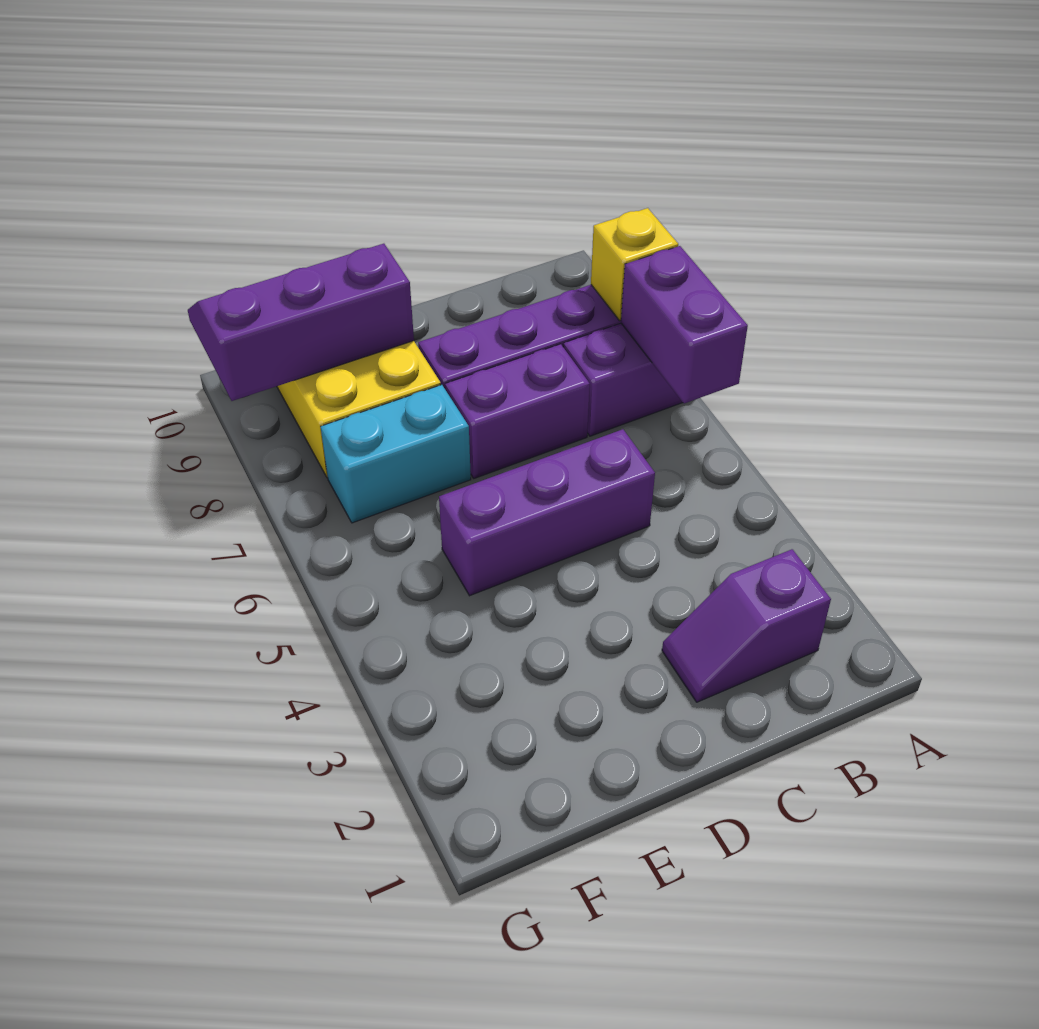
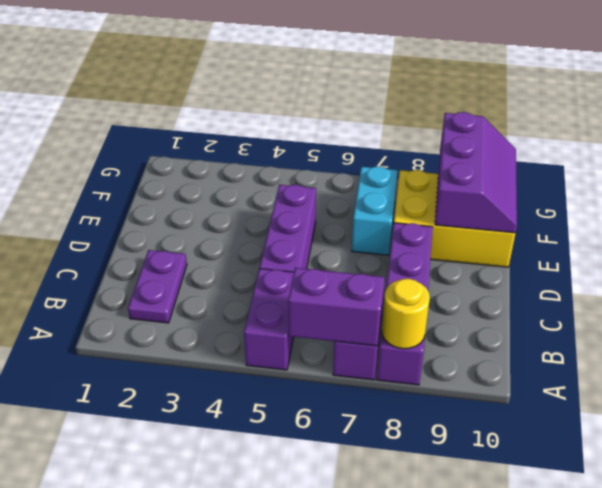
yellow 1x1 brick [591,208,678,321] -> yellow 1x1 round brick [382,279,430,349]
purple 1x2 slope [662,549,831,702] -> purple 1x2 plate [128,250,187,323]
purple 1x2 brick [445,344,590,478] -> purple 1x2 brick moved to [244,269,294,370]

